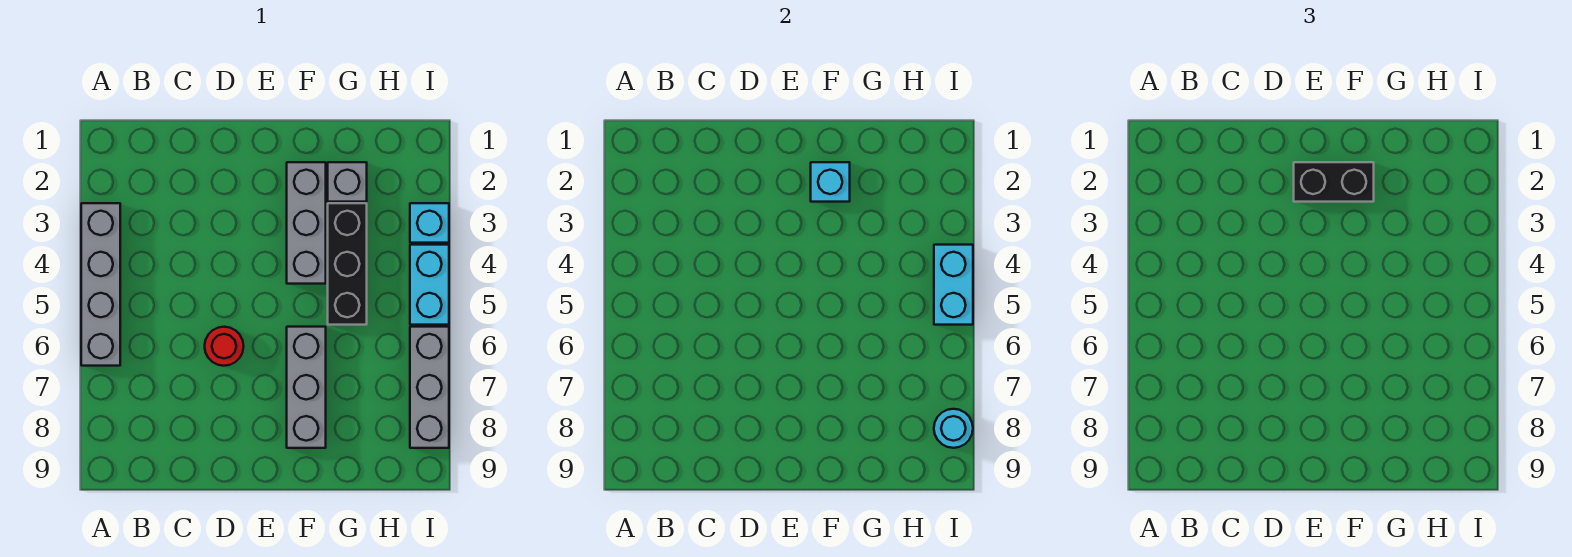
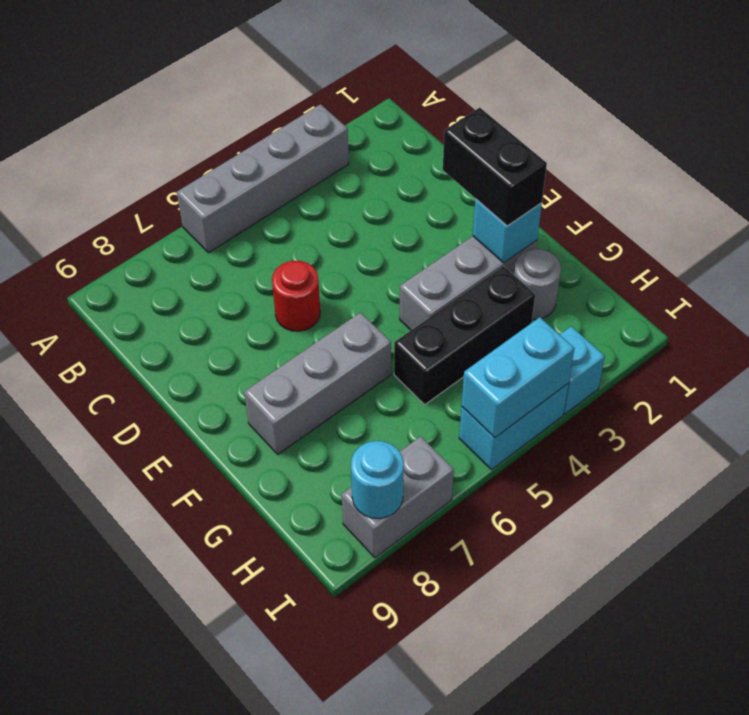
grey 1x1 brick [328,162,367,202] -> grey 1x1 round brick [514,249,561,320]
grey 1x3 brick [410,327,449,448] -> grey 1x2 brick [342,436,454,558]

